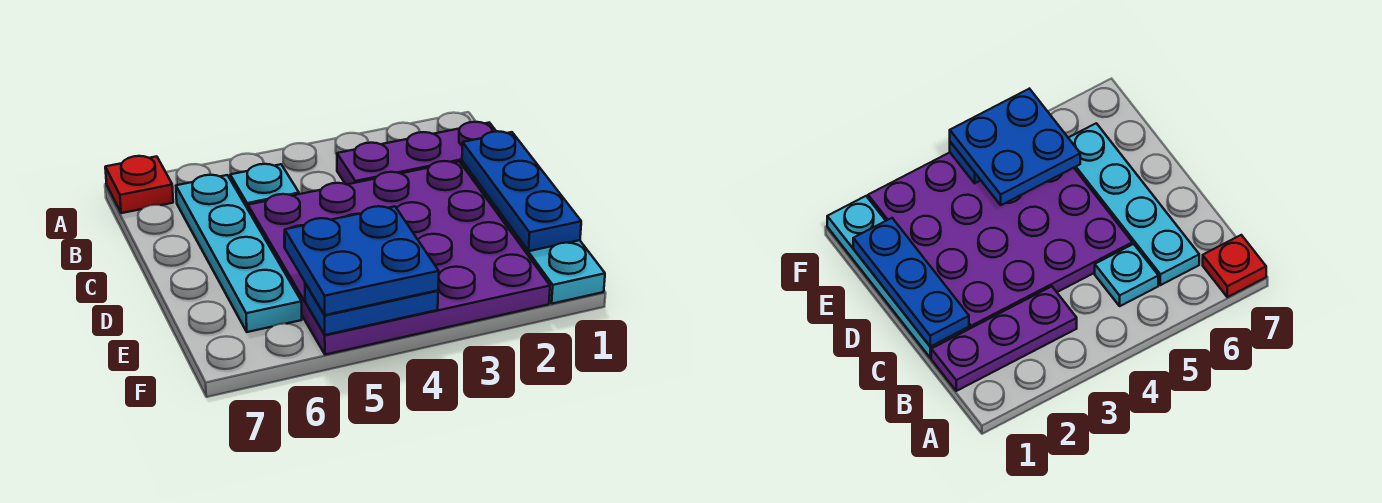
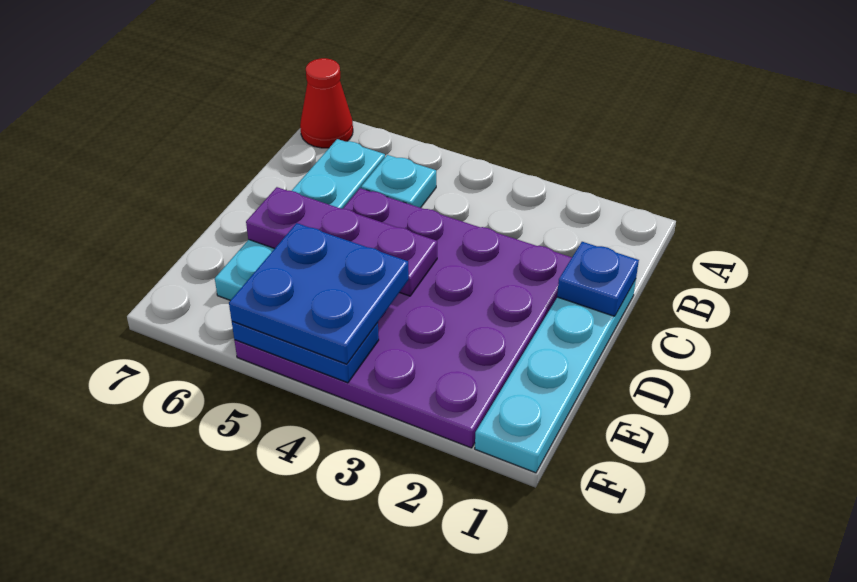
red 1x1 plate [105,156,173,213] -> red 1x1 cone [300,58,353,148]
purple 1x3 plate [337,122,496,184] -> purple 1x3 plate moved to [246,187,437,296]
blue 1x3 plate [462,131,581,251] -> blue 1x1 plate [557,242,639,316]

